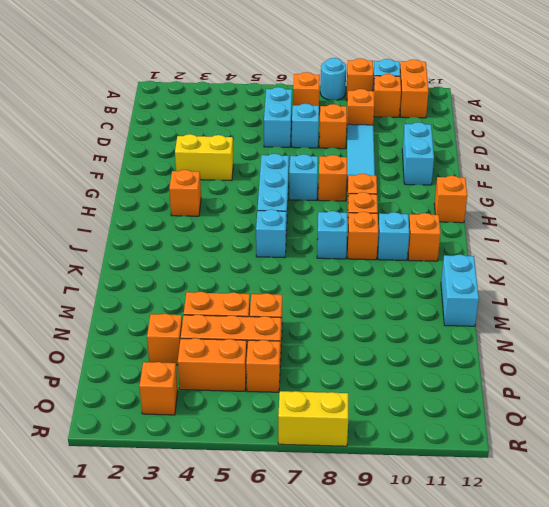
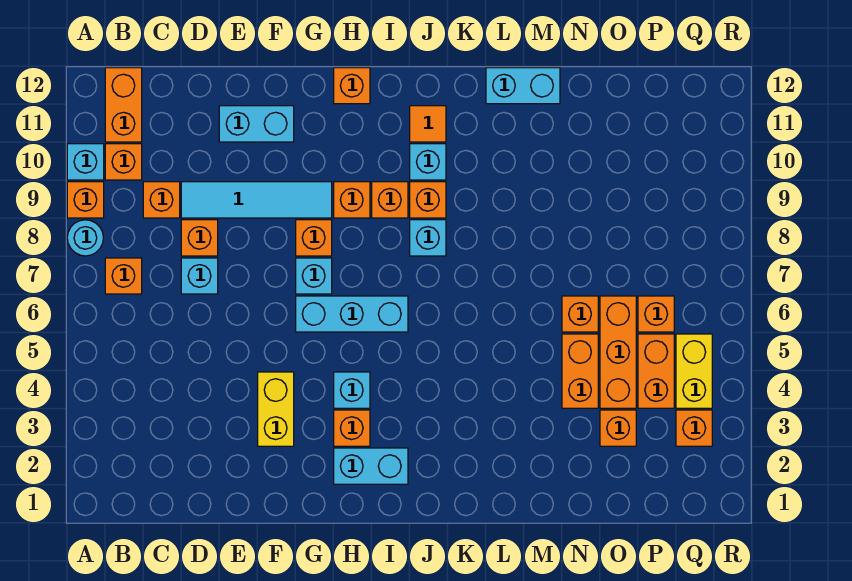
orange 1x2 brick [400,60,428,118] -> orange 1x2 brick turned to [105,68,142,142]
cyan 1x2 brick [264,87,292,147] -> cyan 1x2 brick moved to [334,448,408,484]
cyan 1x1 brick [256,209,286,258] -> cyan 1x1 brick moved to [334,372,370,408]
orange 1x1 brick [408,213,441,261] -> orange 1x1 tile [410,106,446,142]
yellow 1x2 brick [278,391,348,446] -> yellow 1x2 brick moved to [676,334,712,408]

